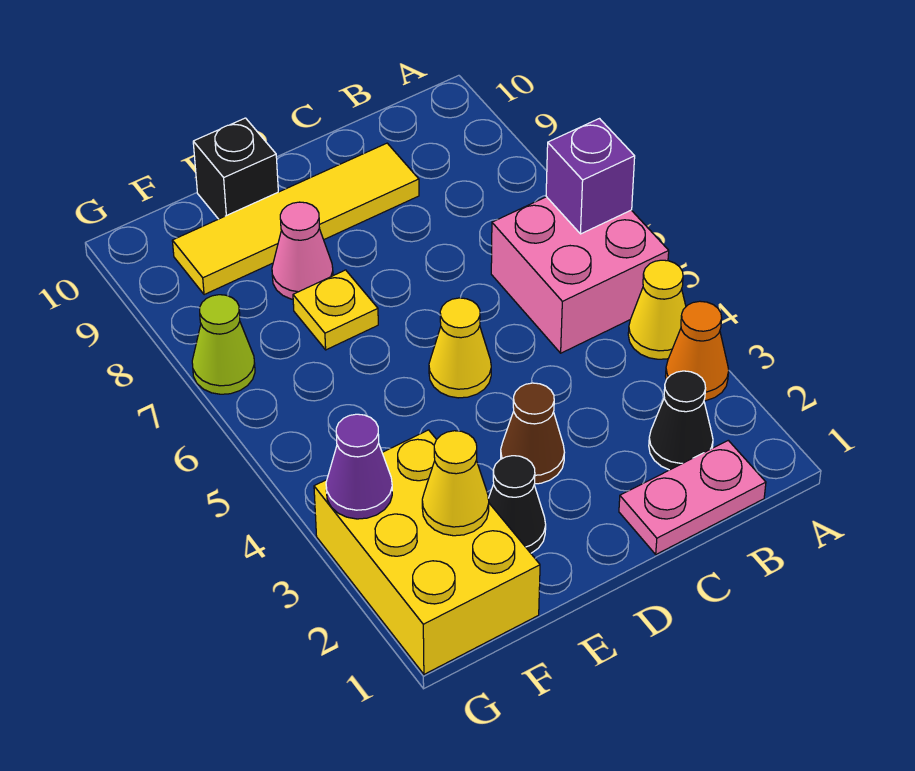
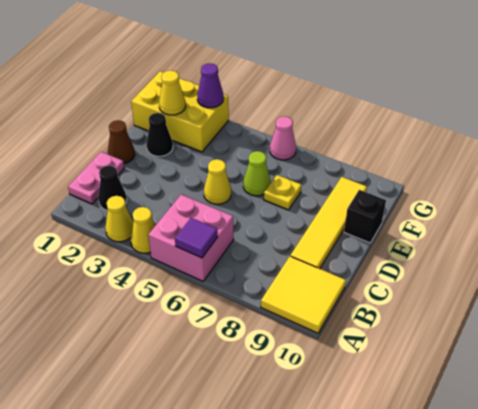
orange 1x1 cone [666,301,729,401] -> yellow 1x1 cone [105,196,133,242]
purple 1x1 brick [546,119,635,234] -> purple 1x1 tile [175,218,218,258]
none -> yellow 2x2 tile [261,256,346,333]
brown 1x1 cone [501,383,564,484] -> brown 1x1 cone moved to [108,120,135,164]
pink 1x1 cone [272,202,333,299] -> pink 1x1 cone moved to [270,116,296,160]
lime 1x1 cone [192,295,255,394] -> lime 1x1 cone moved to [243,151,271,196]

